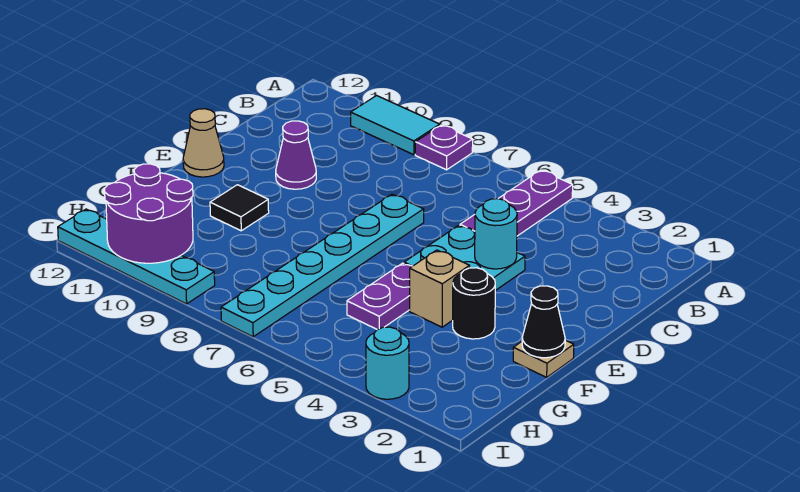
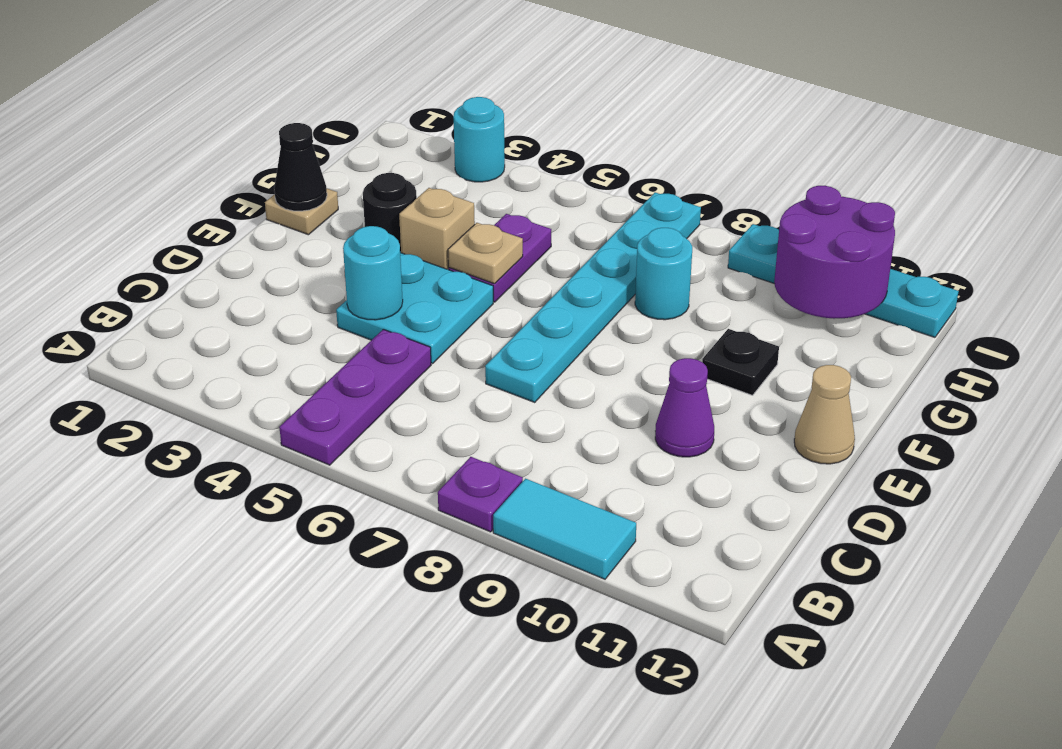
none -> tan 1x1 plate [448,223,523,284]
black 1x1 tile [210,185,269,231] -> black 1x1 plate [702,329,779,395]
none -> cyan 1x1 round brick [635,228,692,320]

